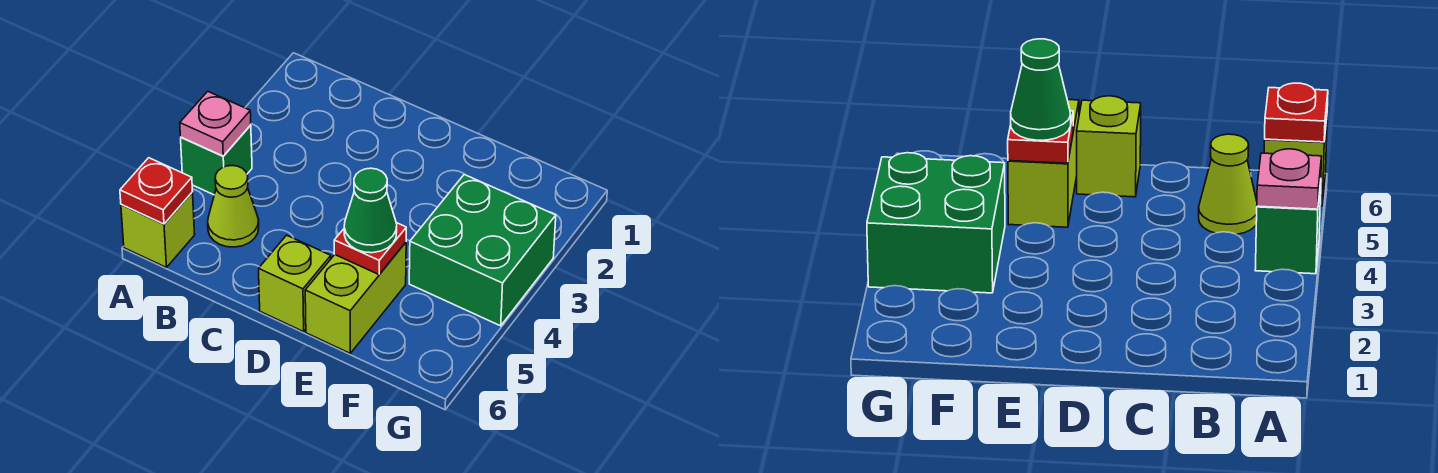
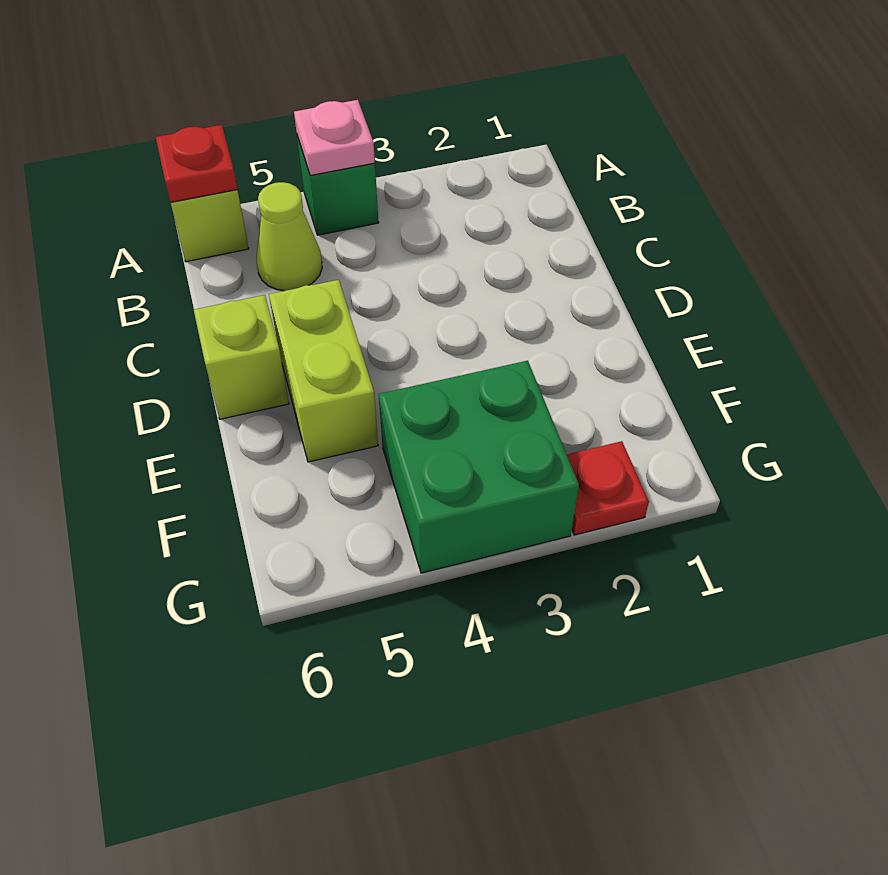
lime 1x2 brick [305,242,406,353] -> lime 1x2 brick turned to [269,280,378,462]
red 1x1 plate [334,223,406,274] -> red 1x1 plate moved to [567,441,649,535]
green 1x1 cone [344,168,397,253] -> none

